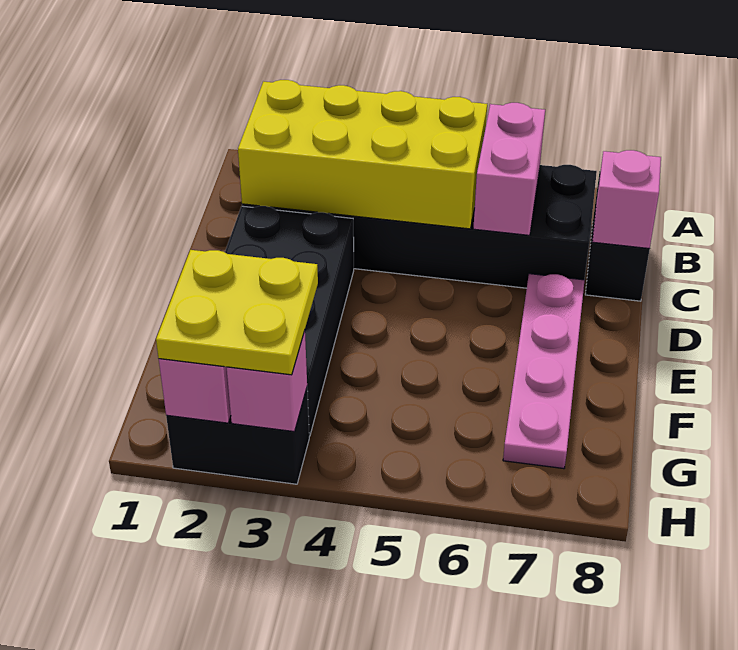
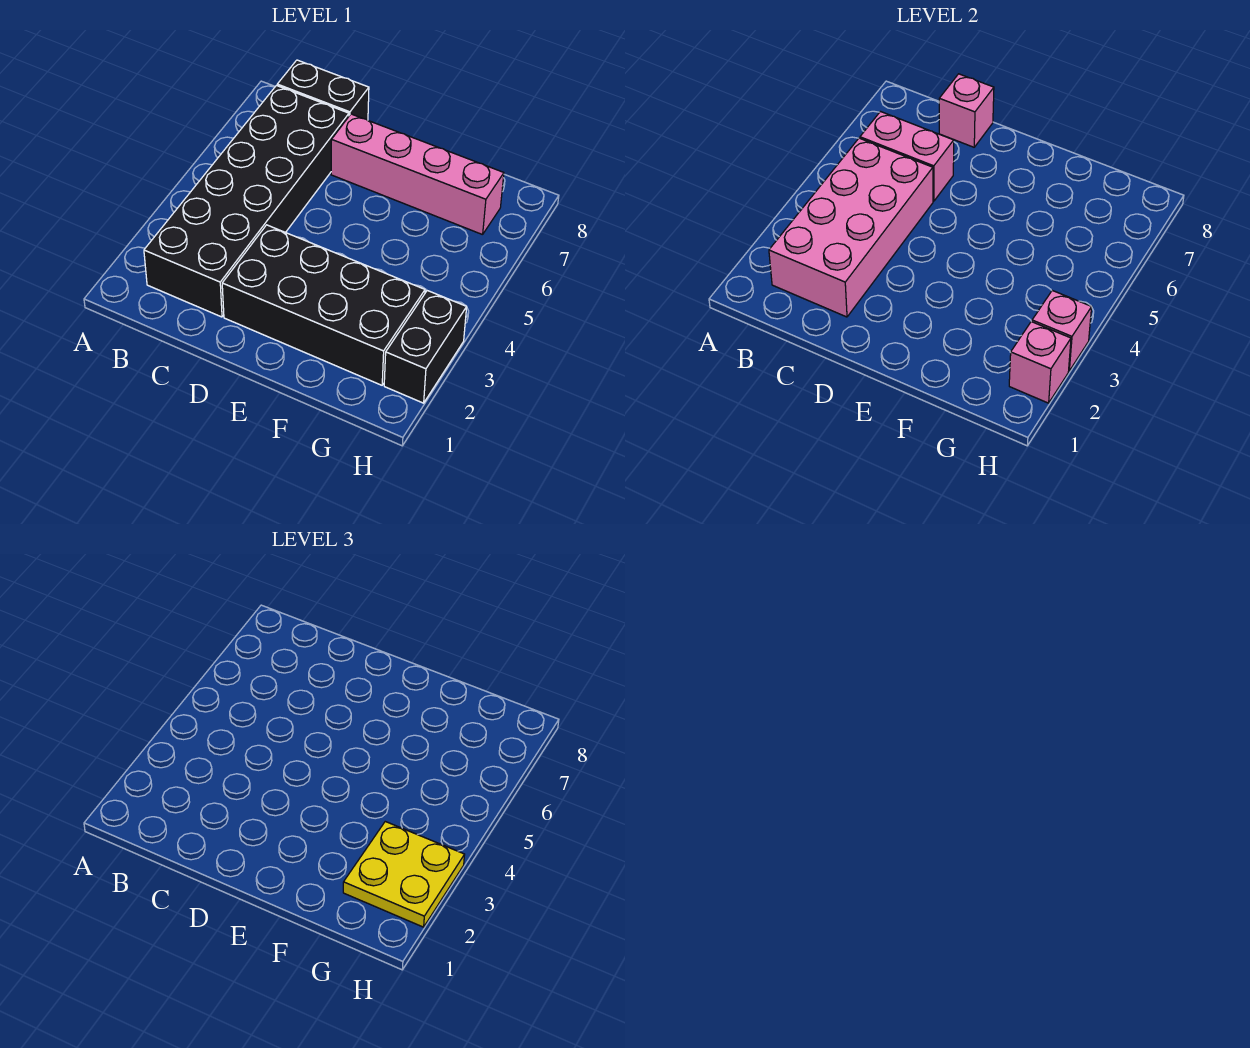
yellow 2x4 brick [238,80,487,229] -> pink 2x4 brick [769,138,933,317]
pink 1x4 plate [503,274,584,469] -> pink 1x4 brick [331,114,504,235]

